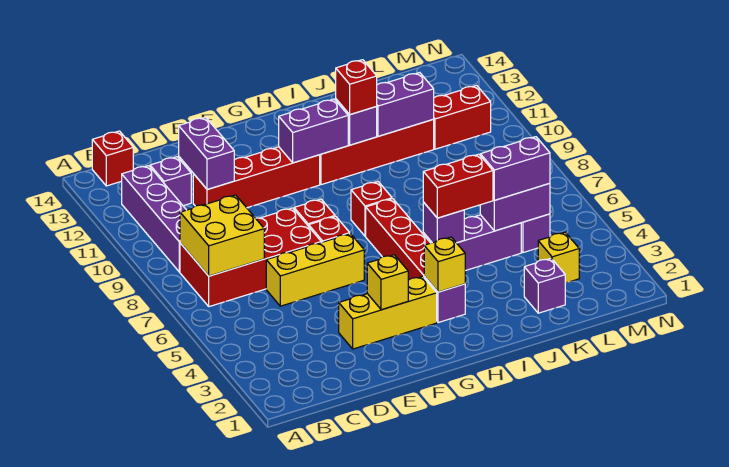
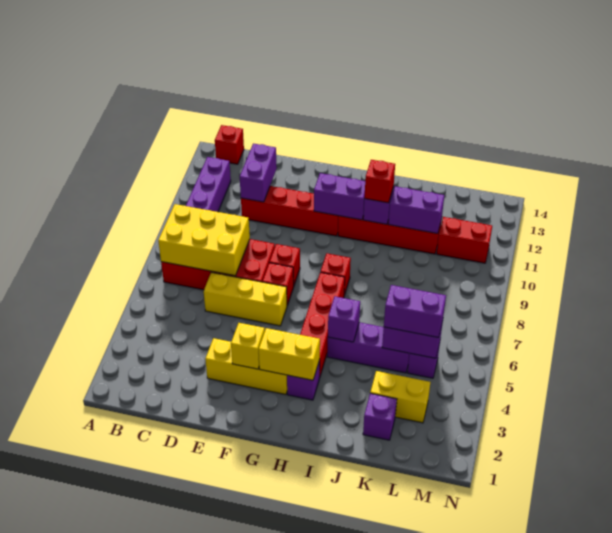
yellow 2x2 brick [180,195,264,276] -> yellow 2x3 brick [158,204,250,276]
purple 1x1 brick [150,157,191,206] -> none
yellow 1x1 brick [424,237,465,292] -> yellow 1x2 brick [259,328,320,380]
red 1x2 brick [423,154,493,218] -> none
yellow 1x1 brick [538,232,579,283] -> yellow 1x2 brick [370,371,430,423]

